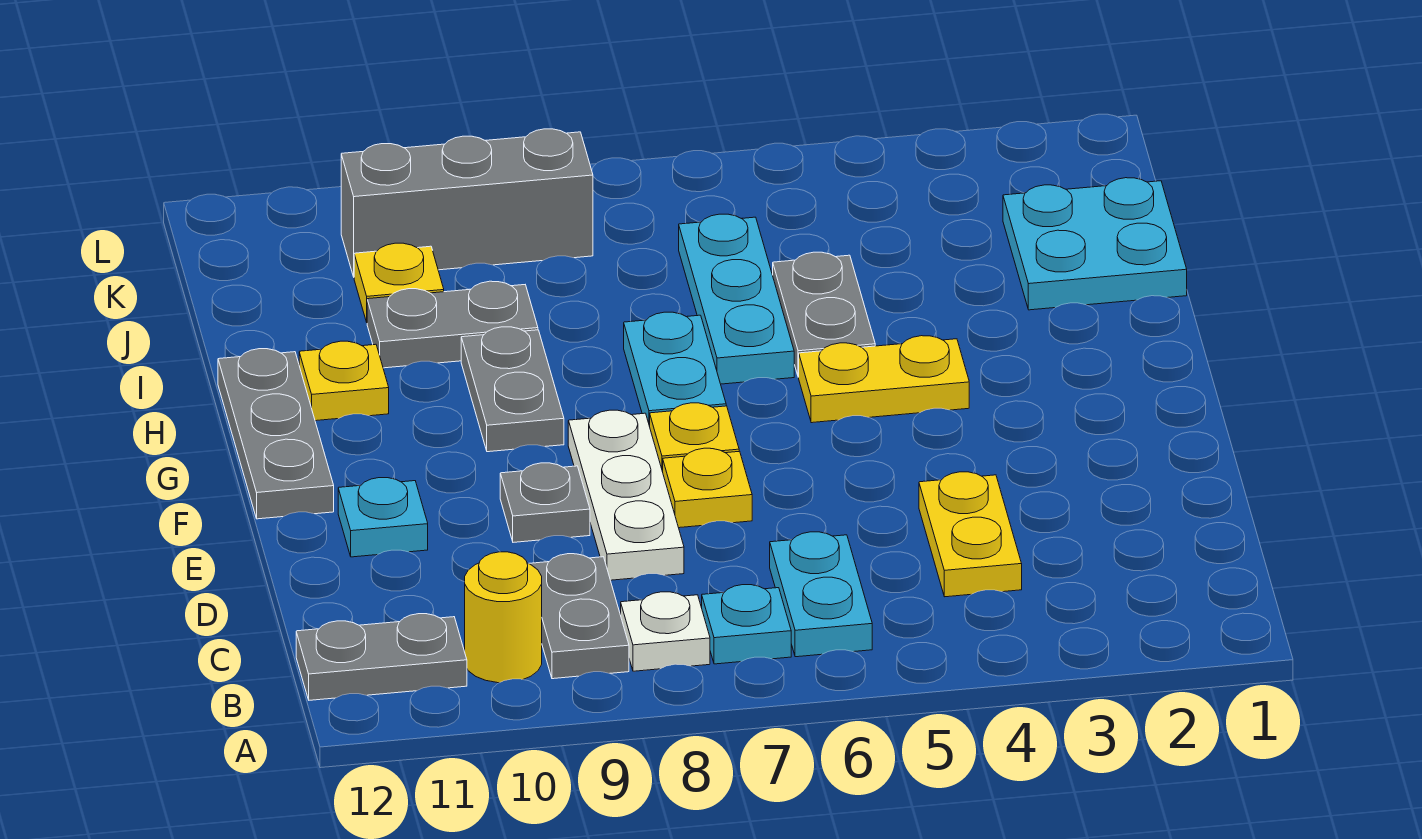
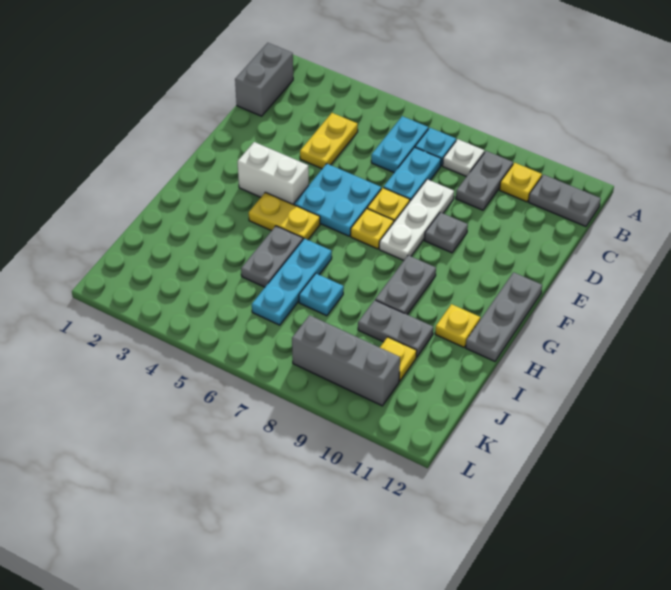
none -> grey 1x2 brick [235,43,293,116]
yellow 1x1 round brick [465,552,542,683] -> yellow 1x1 plate [500,163,542,202]
cyan 1x1 plate [338,478,428,557] -> cyan 1x1 plate moved to [299,274,344,316]
none -> white 1x2 brick [237,142,309,205]
cyan 1x2 plate [624,312,726,426] -> cyan 1x2 plate moved to [383,147,441,201]
cyan 2x2 plate [1003,178,1187,310] -> cyan 2x2 plate moved to [294,164,381,236]

